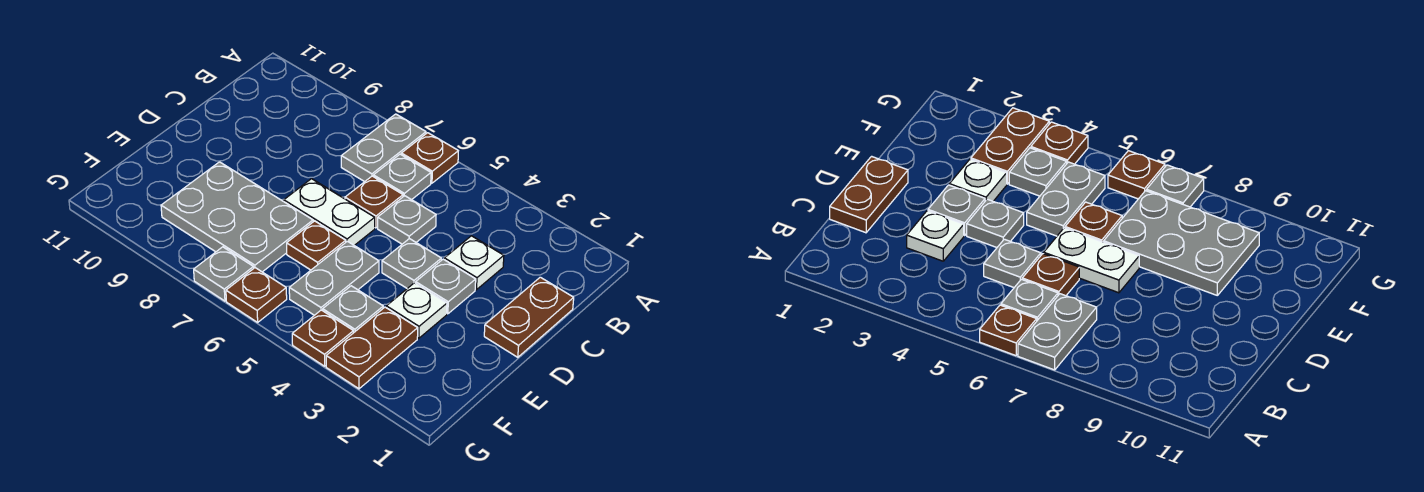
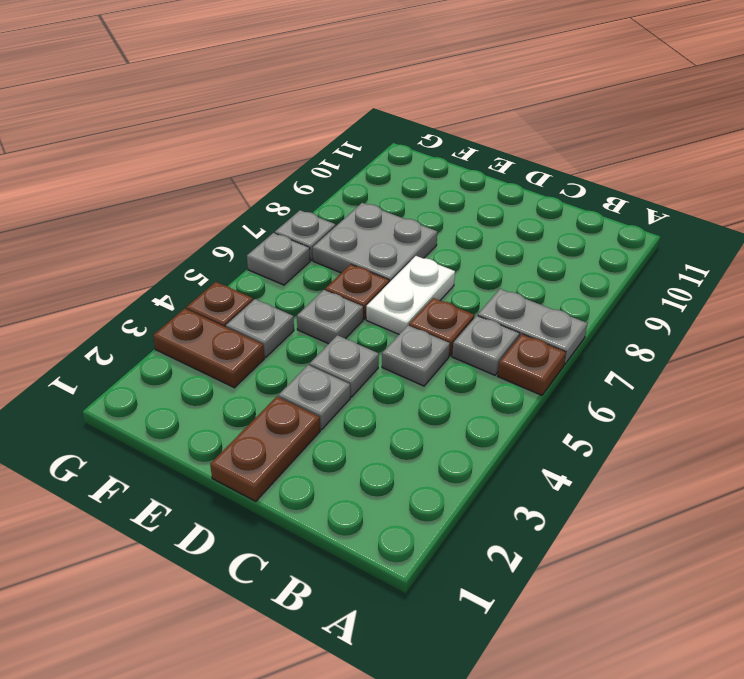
brown 1x2 plate [484,277,574,357] -> brown 1x2 plate turned to [210,397,320,501]
white 1x1 plate [444,236,504,290] -> none
white 1x1 plate [386,283,447,338] -> none
grey 1x2 plate [289,241,379,315] -> grey 1x1 plate [297,290,363,344]
grey 2x3 plate [161,162,313,272] -> grey 2x2 plate [313,203,437,282]
brown 1x1 plate [226,268,287,322] -> grey 1x1 plate [247,233,310,285]

